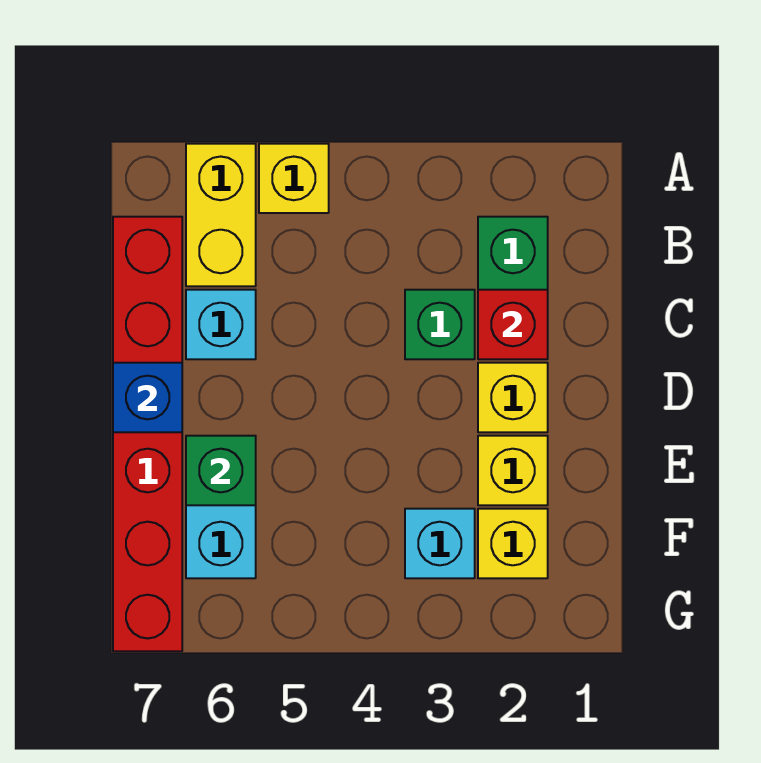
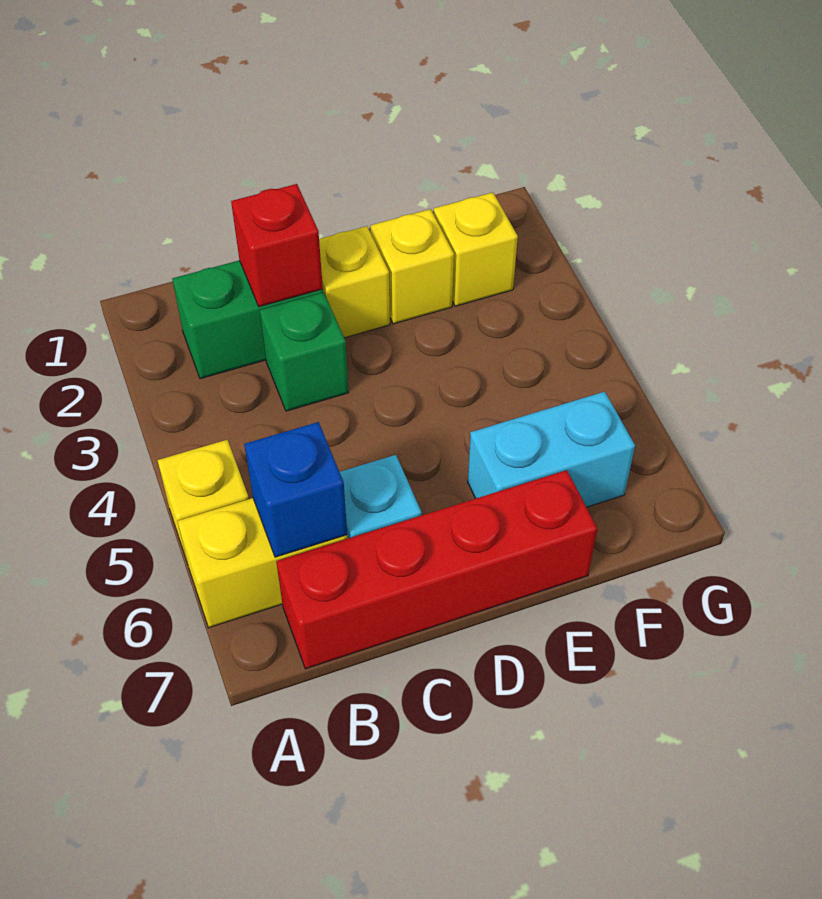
red 1x6 brick [113,217,182,651] -> red 1x4 brick [276,470,597,669]
blue 1x1 brick [113,363,182,432] -> blue 1x1 brick moved to [244,422,347,557]
green 1x1 brick [186,436,256,505] -> none
cyan 1x1 brick [405,509,475,578] -> none

